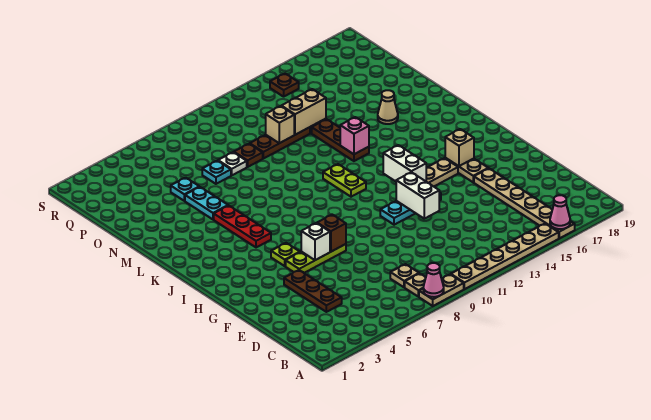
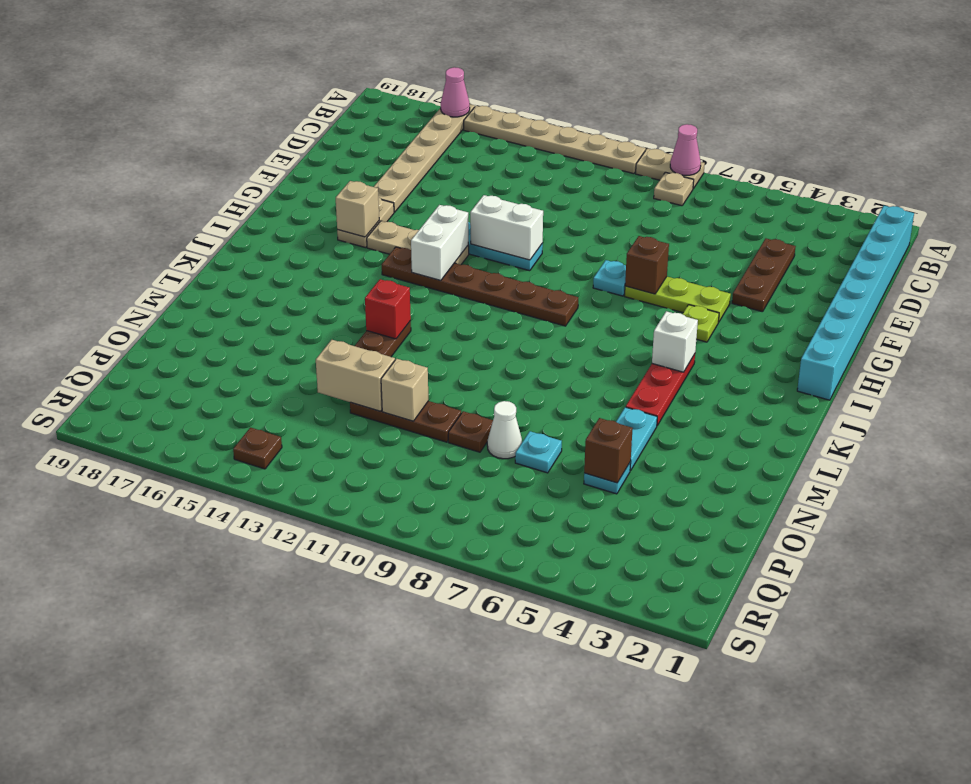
none -> cyan 1x8 brick [797,206,914,400]
tan 1x1 plate [390,264,419,287] -> none
white 1x2 brick [396,172,439,219] -> white 1x2 brick turned to [470,195,543,260]
white 1x1 brick [301,223,330,260] -> white 1x1 brick moved to [652,311,698,372]
none -> cyan 1x1 plate [593,260,626,296]
none -> brown 1x6 plate [382,247,578,326]
lime 1x2 plate [323,164,366,197] -> none
pink 1x1 brick [340,117,369,154] -> red 1x1 brick [365,279,411,339]
tan 1x1 cone [378,90,398,124] -> none
none -> brown 1x1 brick [584,418,633,483]
white 1x1 plate [218,152,247,175] -> white 1x1 cone [487,401,522,459]

